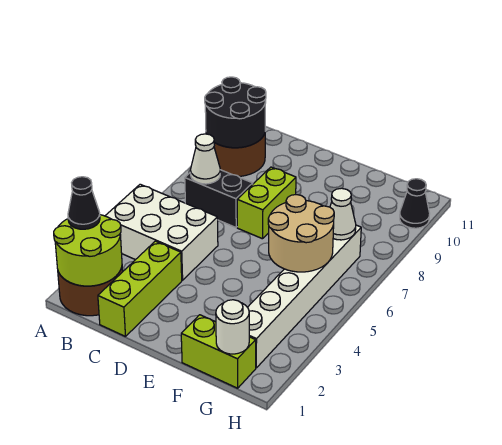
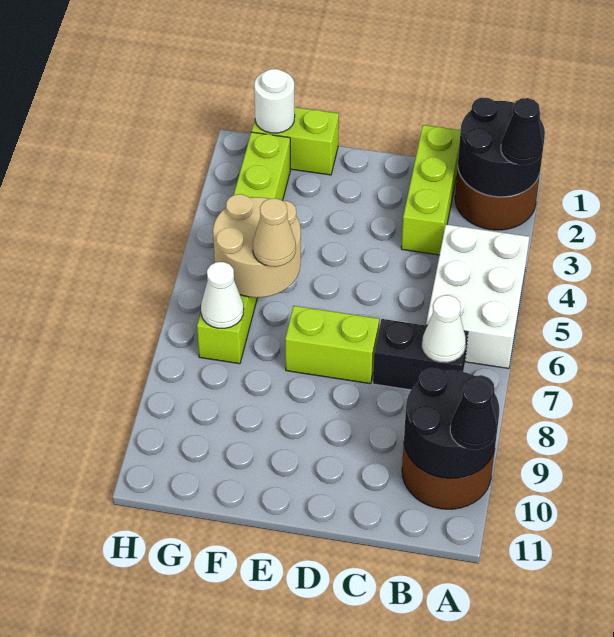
lime 2x2 round brick [54,215,122,286] -> black 2x2 round brick [458,98,545,197]
white 2x3 brick [105,184,218,280] -> white 2x3 brick turned to [426,225,529,369]
lime 1x2 brick [237,167,296,239] -> lime 1x2 brick turned to [285,306,379,384]
none -> tan 1x1 cone [253,198,296,267]
white 1x6 brick [247,225,361,368] -> lime 1x6 brick [197,132,290,364]
black 1x1 cone [400,179,430,228] -> black 1x1 cone moved to [450,379,497,450]

